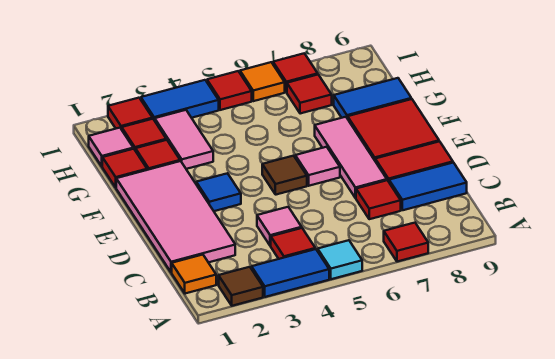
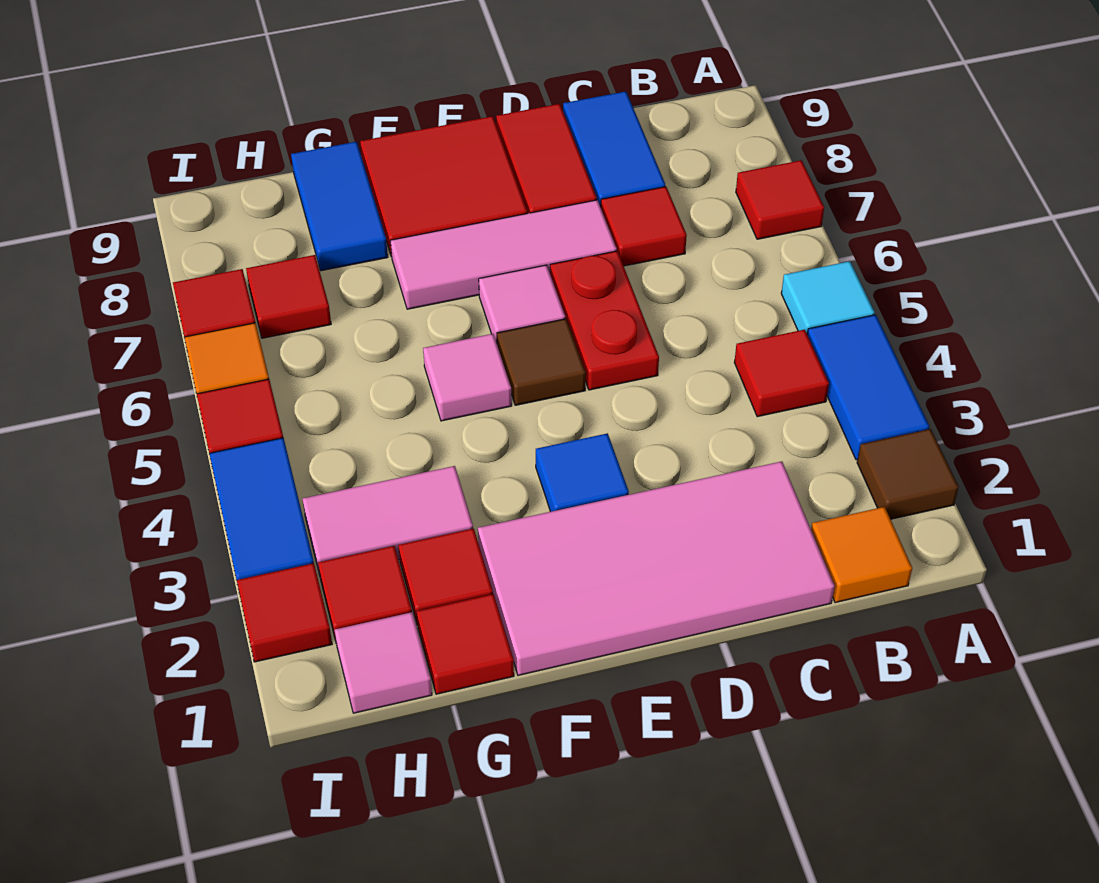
pink 1x1 tile [257,207,302,246] -> pink 1x1 tile moved to [423,334,512,421]
none -> red 1x2 plate [550,251,659,390]

